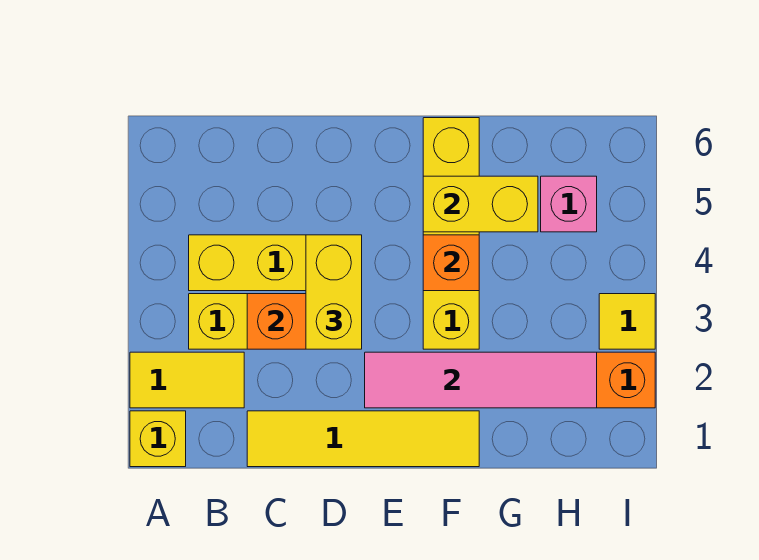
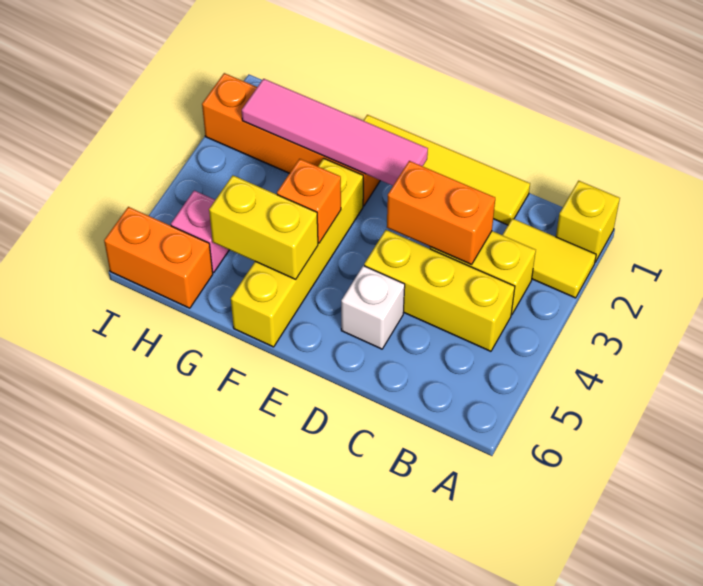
yellow 1x2 brick [306,235,362,349] -> none
none -> white 1x1 brick [341,266,405,349]
none -> orange 1x2 brick [104,207,213,308]
yellow 1x1 tile [599,294,655,349] -> none

